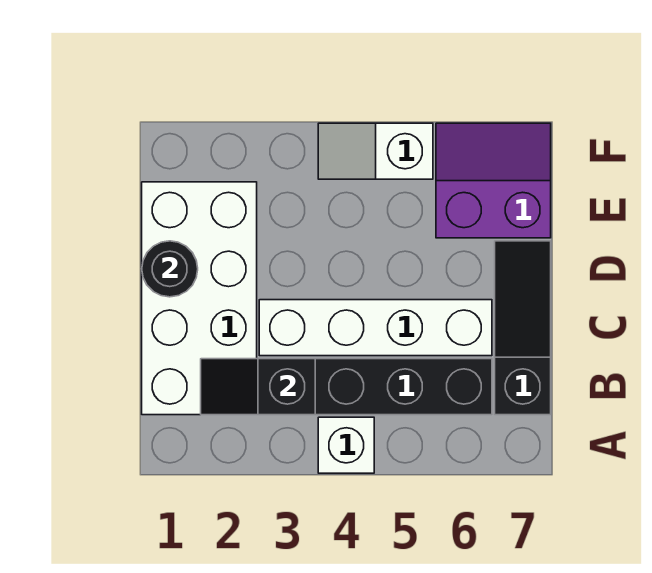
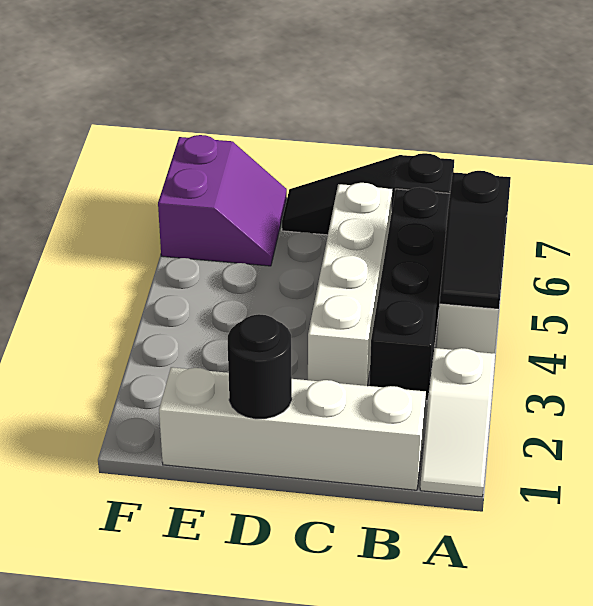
white 2x4 brick [142,182,257,415] -> white 1x4 brick [159,367,426,490]
black 1x2 slope [201,359,315,415] -> black 1x2 slope moved to [440,171,511,309]
purple 2x2 slope [436,123,551,238] -> purple 2x2 slope turned to [158,135,287,266]
white 1x2 slope [318,123,433,179] -> white 1x2 slope moved to [420,348,495,497]

